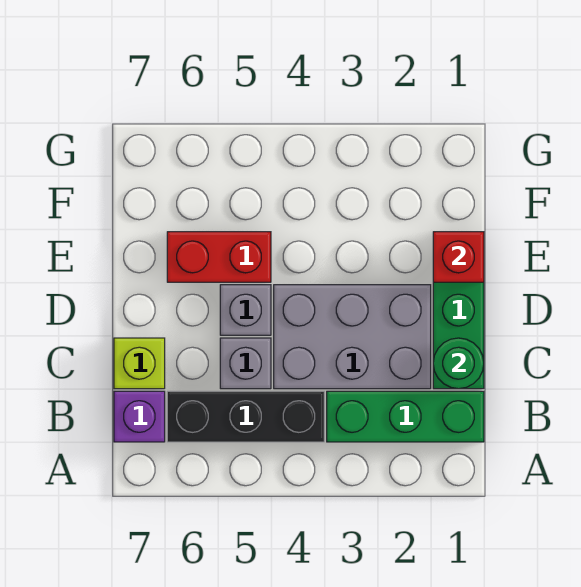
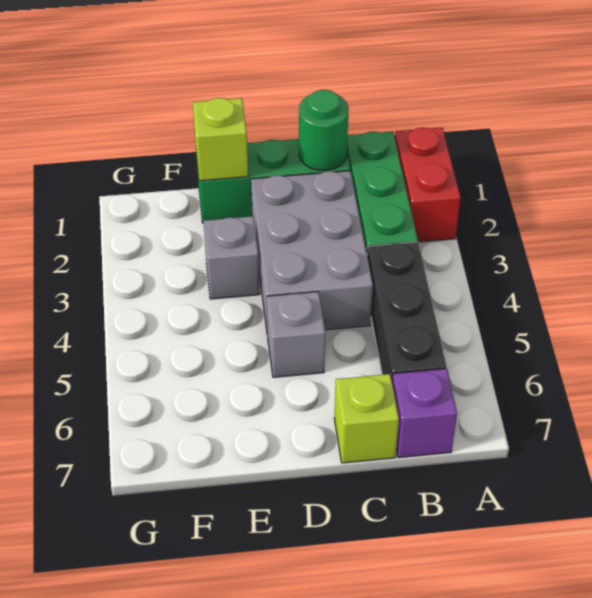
grey 1x1 brick [220,338,271,389] -> grey 1x1 brick moved to [203,216,260,299]
red 1x1 brick [433,232,484,282] -> lime 1x1 brick [193,98,248,181]
red 1x2 brick [167,232,271,282] -> red 1x2 brick moved to [395,128,461,242]

